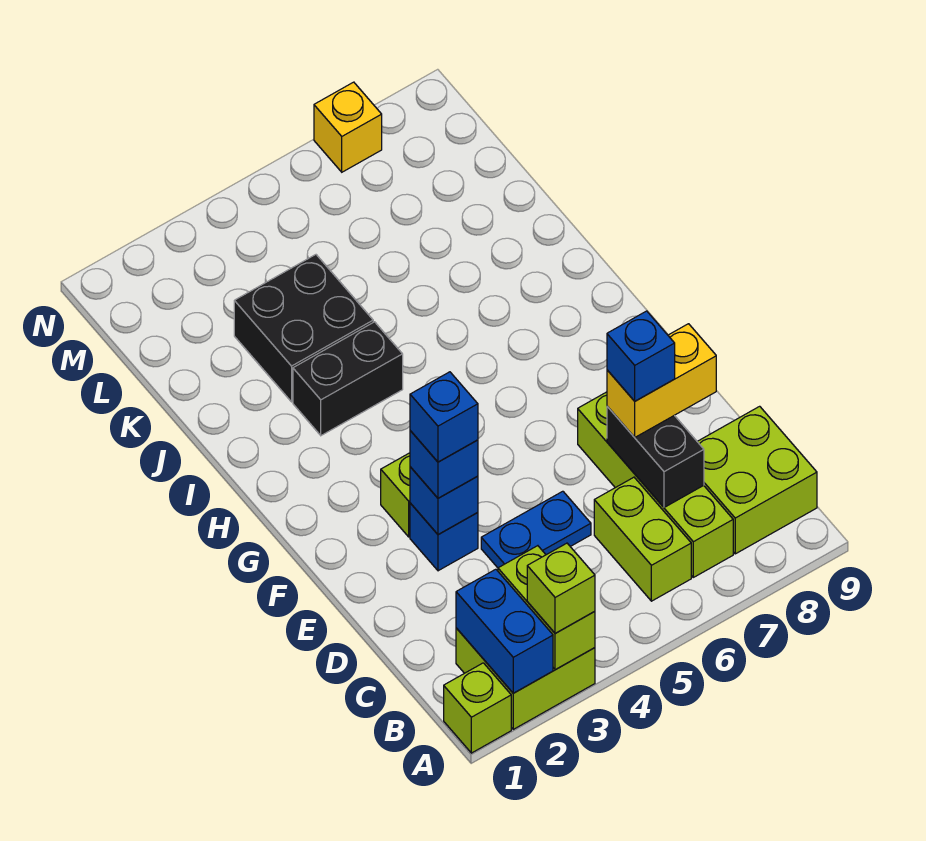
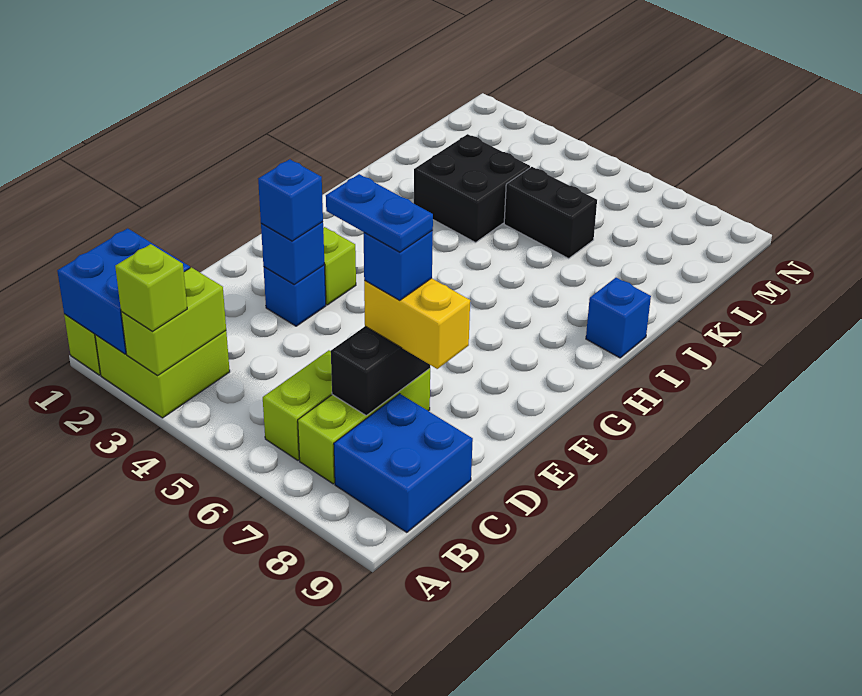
blue 1x2 brick [456,569,553,693] -> blue 2x2 brick [57,228,190,354]
lime 1x4 brick [578,392,733,577] -> lime 1x3 brick [298,369,430,484]
lime 2x2 brick [697,406,817,554] -> blue 2x2 brick [334,394,473,532]
blue 1x2 plate [481,491,591,568] -> blue 1x2 plate moved to [326,174,433,252]
blue 1x1 brick [410,372,478,462] -> blue 1x1 brick moved to [586,278,651,358]
black 1x2 brick [293,322,403,435] -> black 1x2 brick moved to [504,167,597,258]
yellow 1x1 brick [314,82,382,172] -> none

